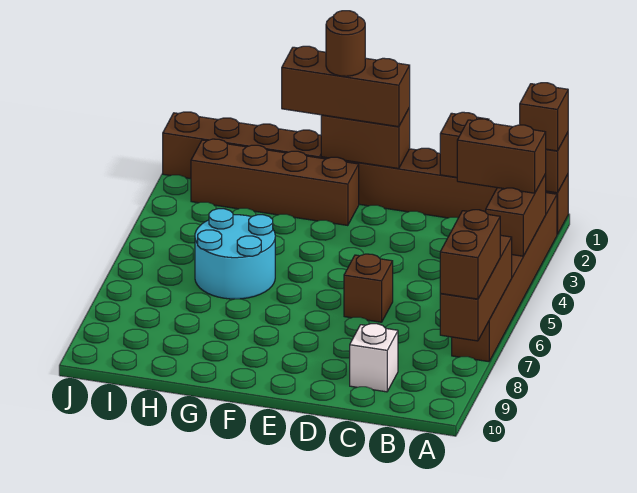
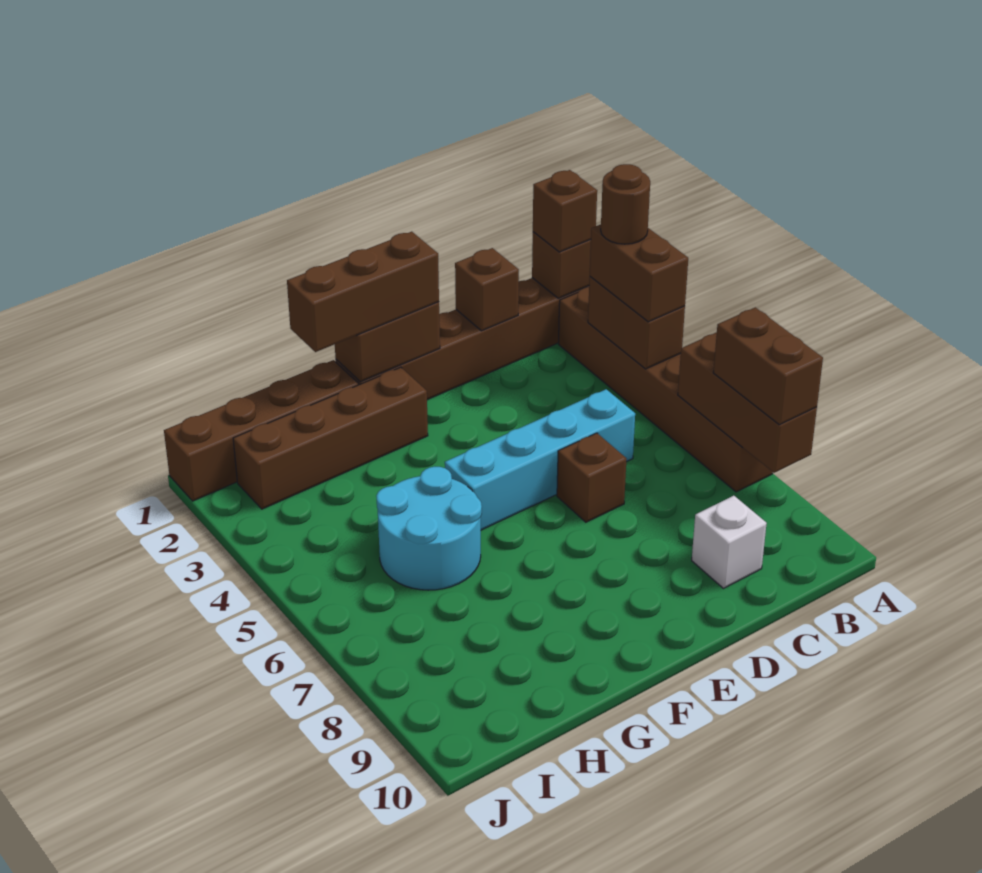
brown 1x2 brick [457,119,546,193] -> brown 1x2 brick turned to [590,224,688,322]
none -> cyan 1x4 brick [445,389,635,530]
brown 1x1 round brick [326,11,365,76] -> brown 1x1 round brick moved to [601,164,650,244]

